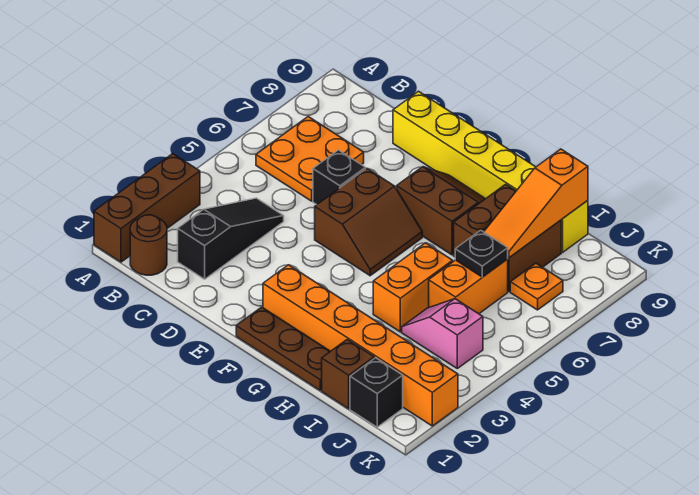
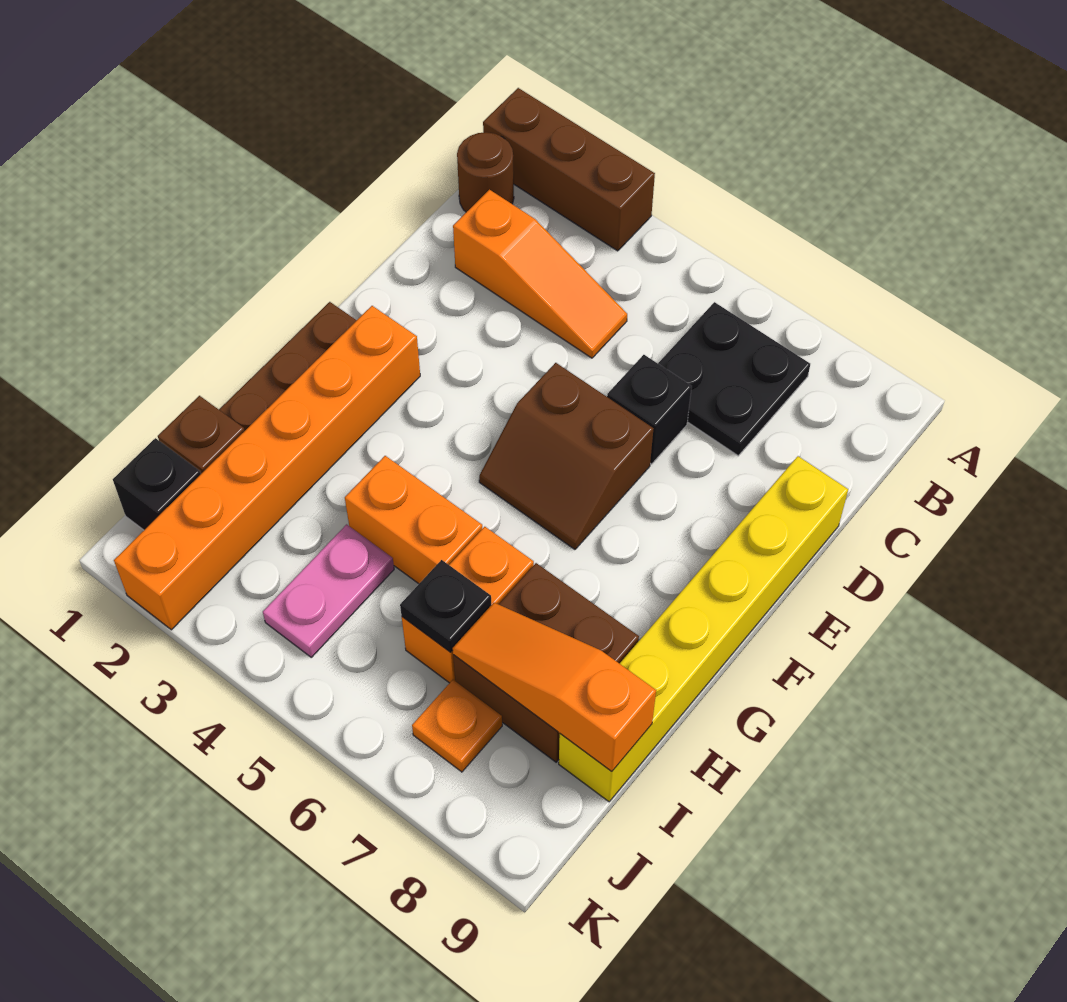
orange 2x2 plate [256,117,364,201] -> black 2x2 plate [658,302,810,456]
black 1x3 slope [178,198,284,279] -> orange 1x3 slope [453,190,627,358]
brown 2x2 slope [397,167,485,255] -> none
pink 1x2 slope [402,299,483,368] -> pink 1x2 plate [263,524,394,657]
orange 1x2 brick [429,259,508,314] -> orange 1x2 brick turned to [402,527,534,683]

